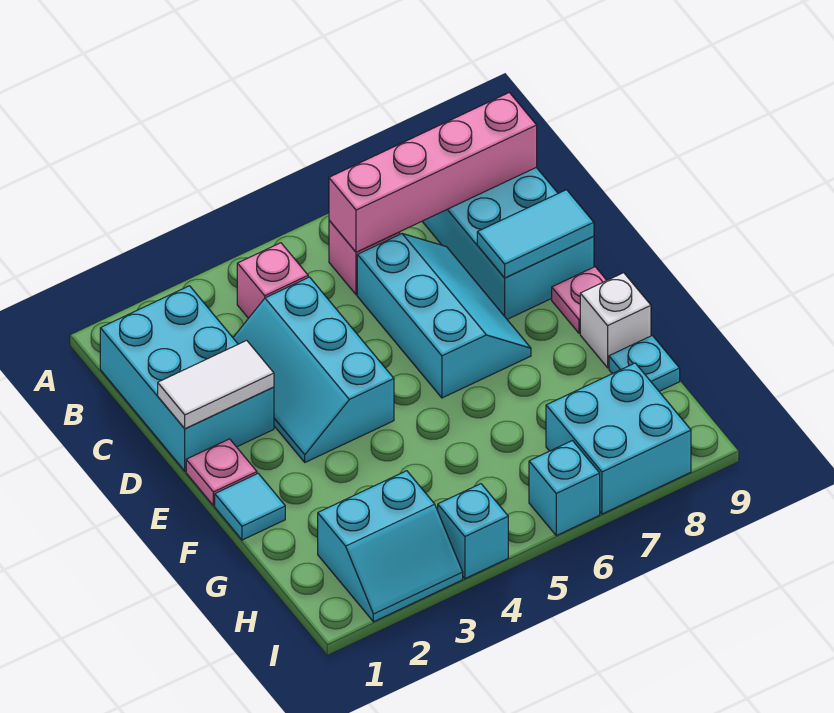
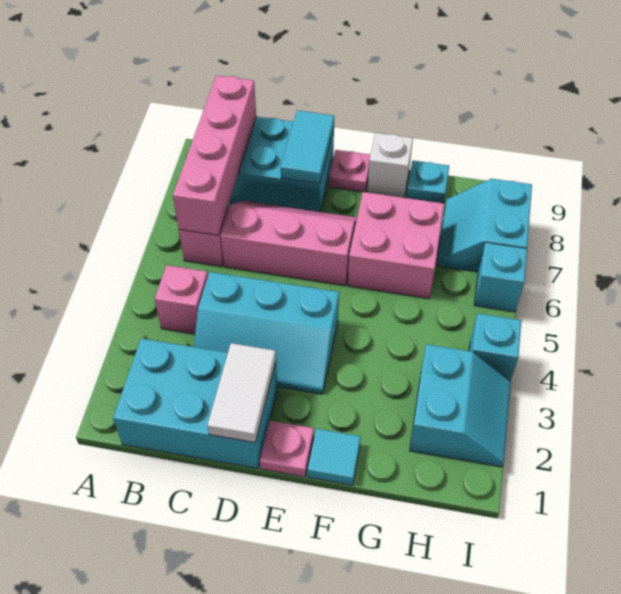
cyan 2x3 slope [357,234,531,398] -> pink 2x3 slope [221,201,357,286]
none -> pink 2x2 brick [348,192,444,299]
cyan 2x2 brick [546,363,691,514] -> cyan 2x2 slope [437,179,532,272]

